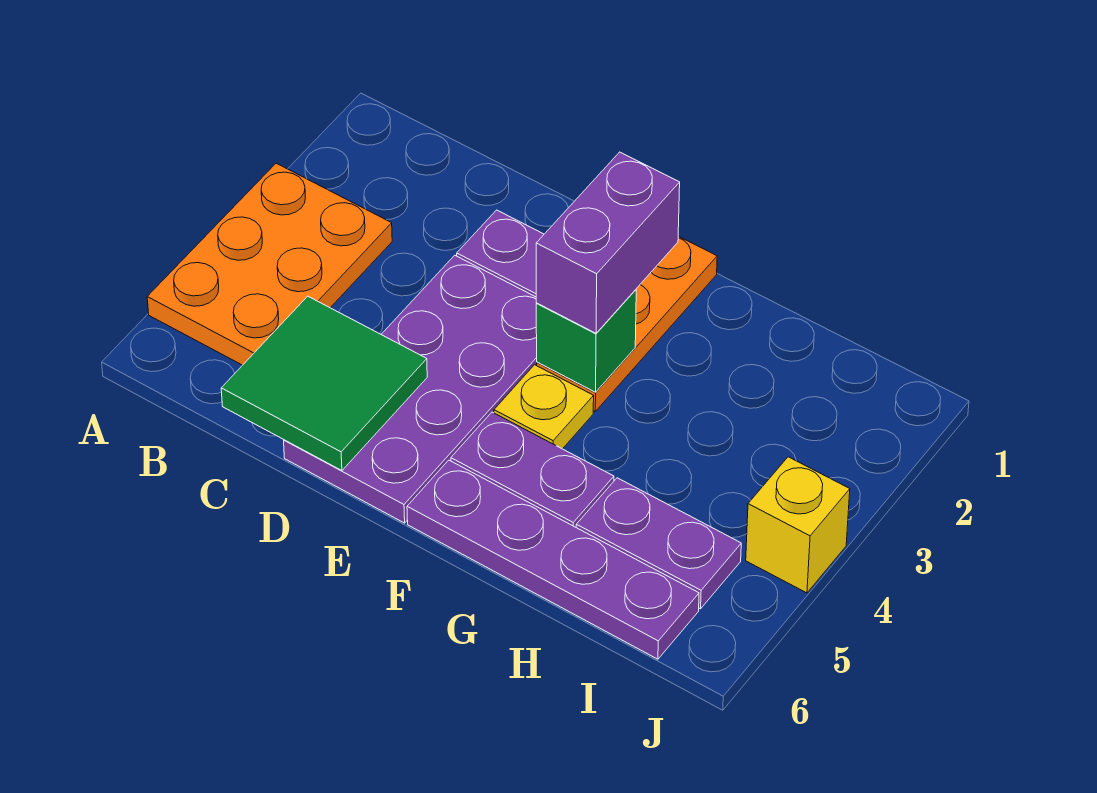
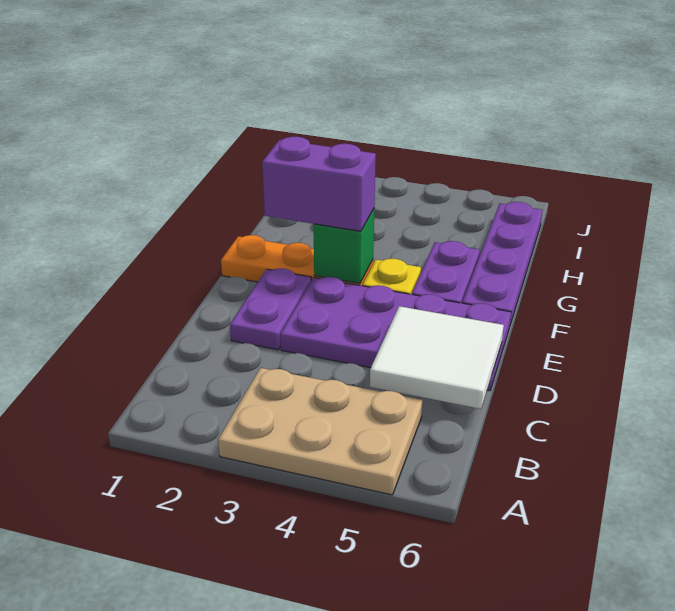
orange 2x3 plate [147,163,392,365] -> tan 2x3 plate [218,368,423,495]
green 2x2 tile [221,296,427,471] -> white 2x2 tile [370,306,504,409]
purple 1x2 plate [576,478,741,609] -> none
yellow 1x1 brick [746,457,850,593] -> none

